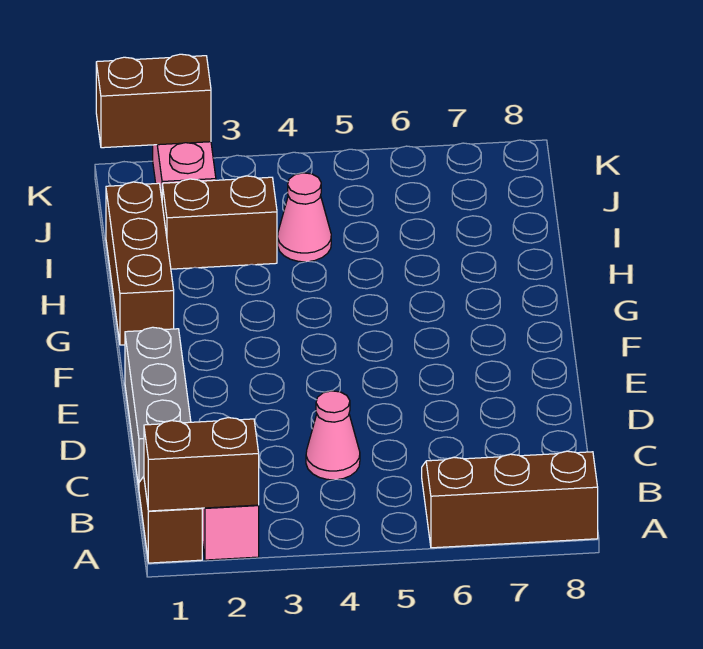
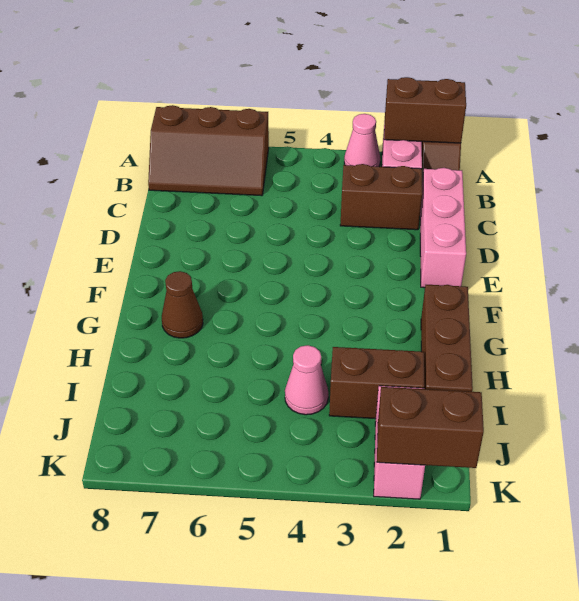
grey 1x3 brick [125,327,191,487] -> pink 1x3 brick [420,168,466,288]
none -> brown 1x2 brick [340,164,422,230]
pink 1x1 cone [306,391,360,480] -> pink 1x1 cone moved to [344,114,380,167]
none -> brown 1x1 cone [162,271,203,338]

